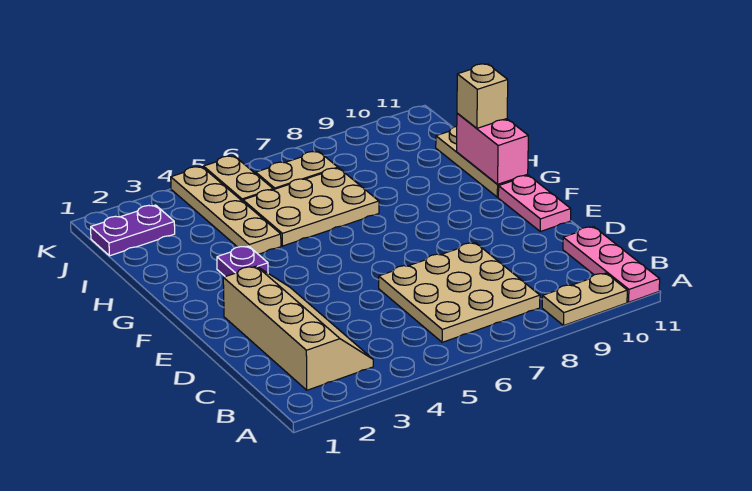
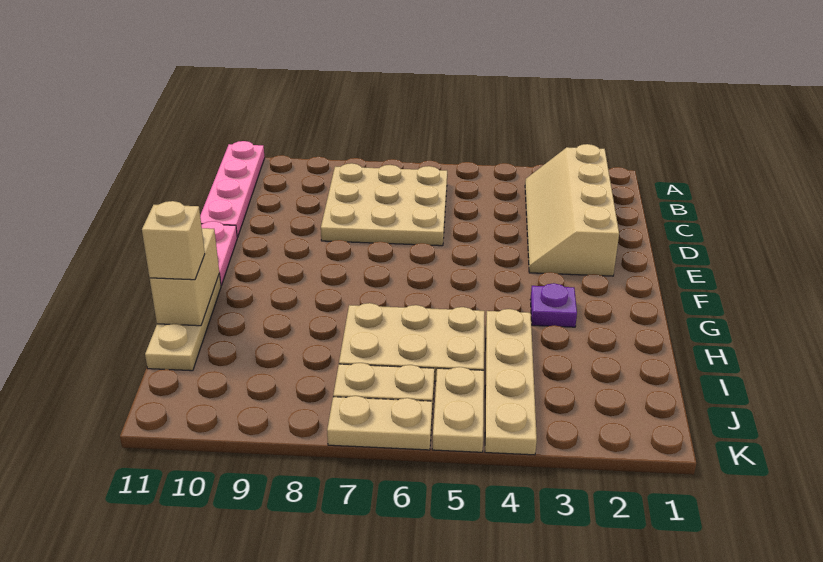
tan 1x2 plate [542,273,627,326] -> tan 1x2 plate moved to [327,396,432,450]
pink 1x3 plate [563,227,660,302] -> pink 1x4 plate [200,141,265,238]
pink 1x2 brick [457,113,528,184] -> tan 1x2 brick [150,228,219,326]
purple 1x2 plate [91,205,175,256] -> none

